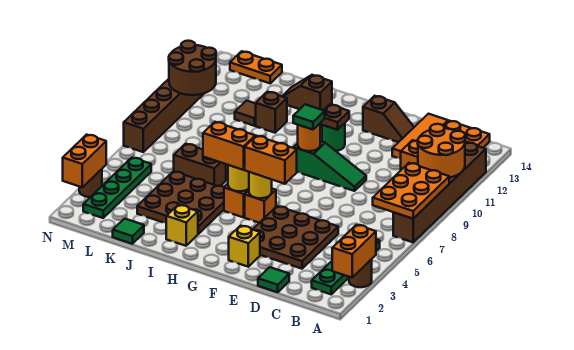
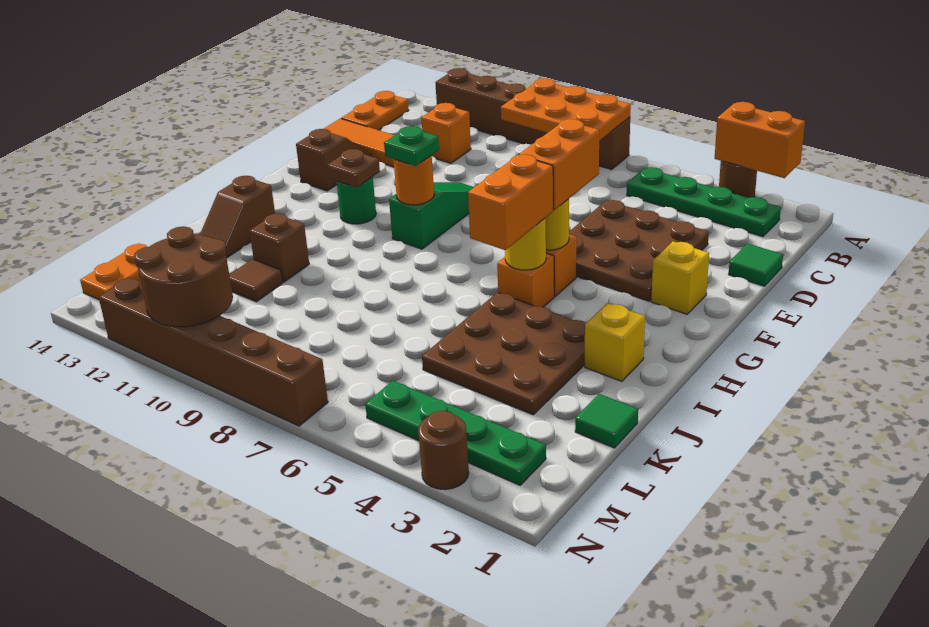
orange 2x2 round brick [418,124,465,178] -> none
green 1x1 tile [293,104,325,130] -> green 1x1 plate [384,126,439,166]
brown 1x2 brick [174,144,226,186] -> none
orange 1x2 brick [63,135,106,187] -> none

